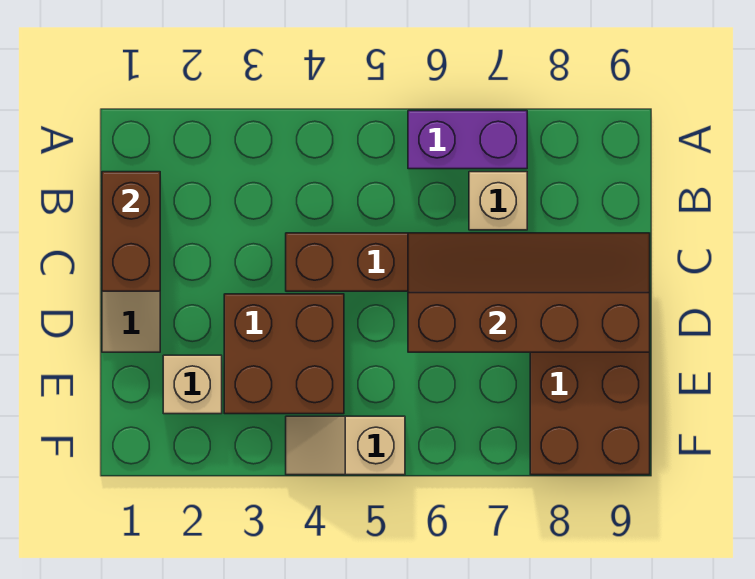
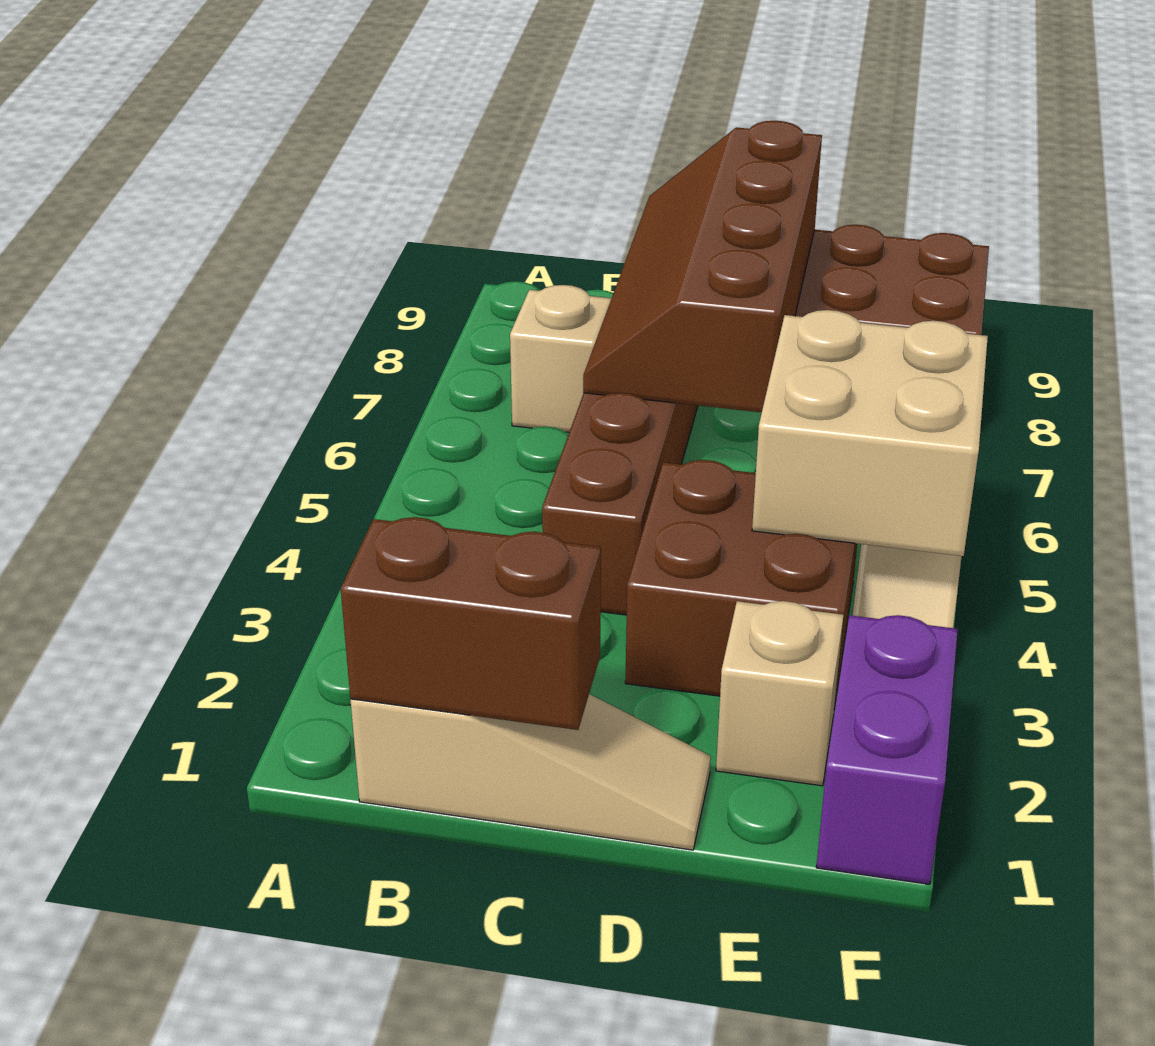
purple 1x2 brick [408,111,527,169] -> purple 1x2 brick moved to [816,615,958,884]
none -> tan 2x2 brick [752,310,988,556]

